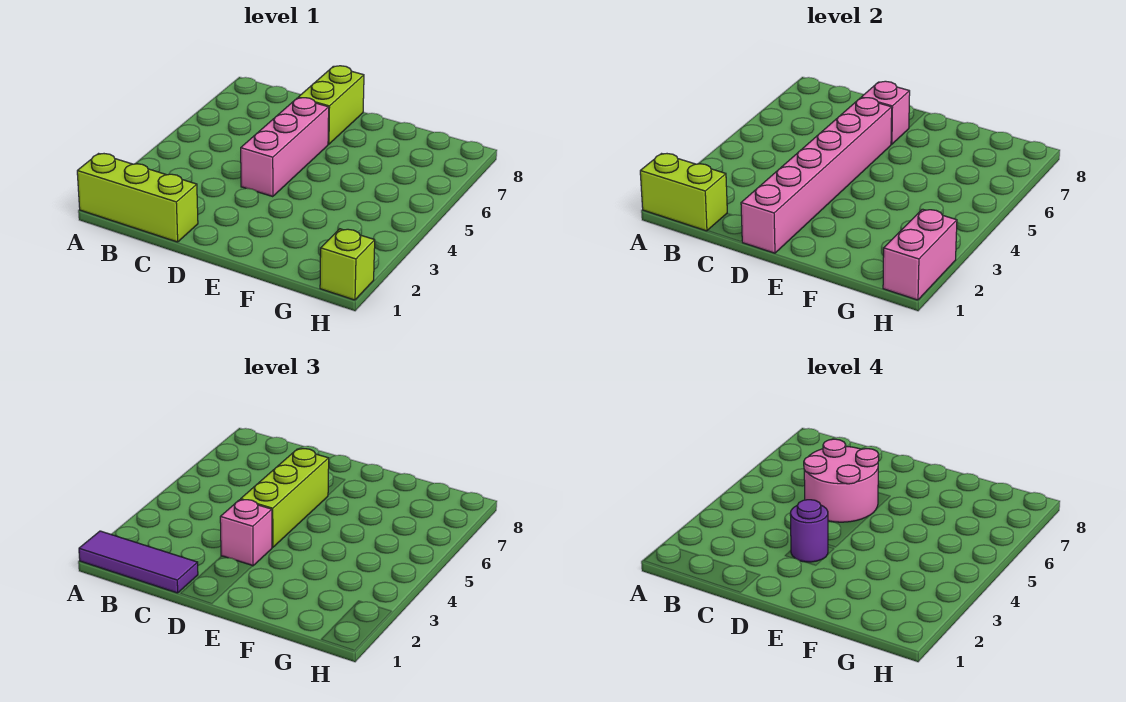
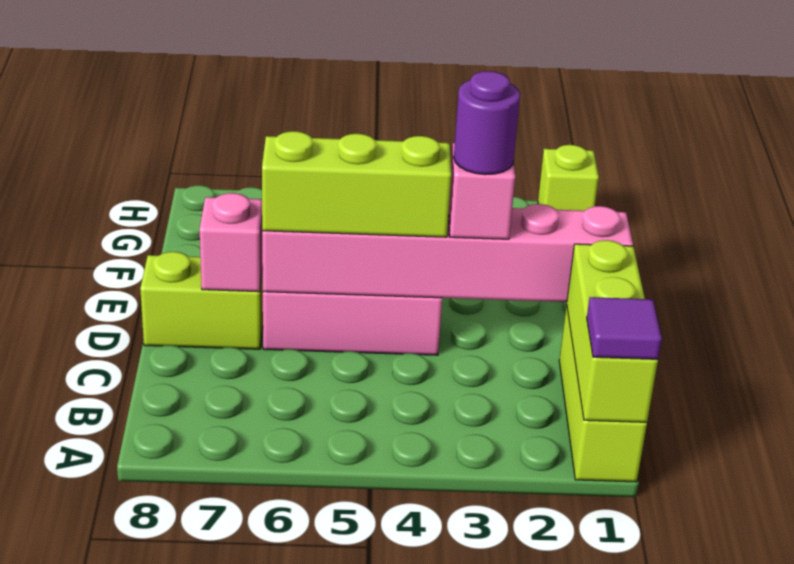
lime 1x2 brick [640,154,727,231] -> lime 1x3 brick [567,240,658,422]
purple 1x3 tile [79,531,198,593] -> purple 1x1 tile [587,297,662,359]
pink 2x2 round brick [804,439,879,522] -> none
pink 1x2 brick [883,209,957,300] -> none

